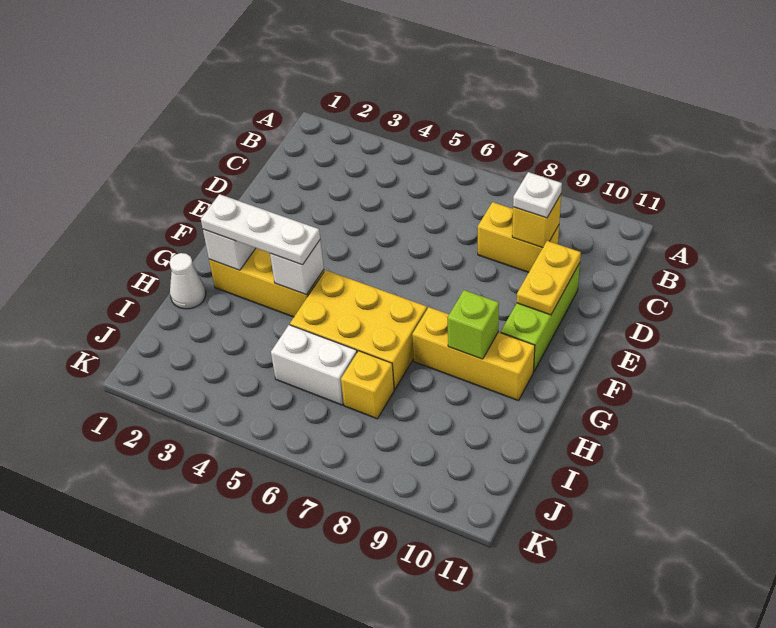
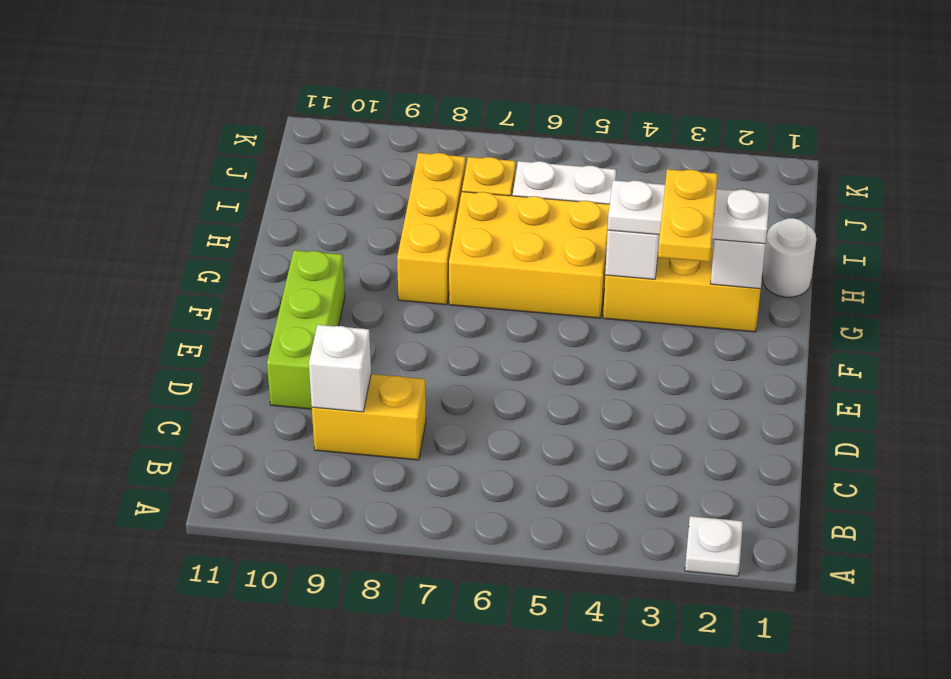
yellow 1x1 brick [512,195,561,248] -> white 1x1 brick [309,325,371,412]
white 1x1 plate [513,172,562,218] -> white 1x1 plate moved to [685,516,743,576]
yellow 1x2 plate [517,241,581,315] -> yellow 1x2 plate moved to [658,169,718,262]
yellow 1x3 brick [412,307,535,401] -> yellow 1x3 brick turned to [397,153,466,305]
lime 1x1 brick [448,290,499,359] -> none
white 1x1 cone [169,253,206,309] -> white 1x1 round brick [762,218,816,297]

